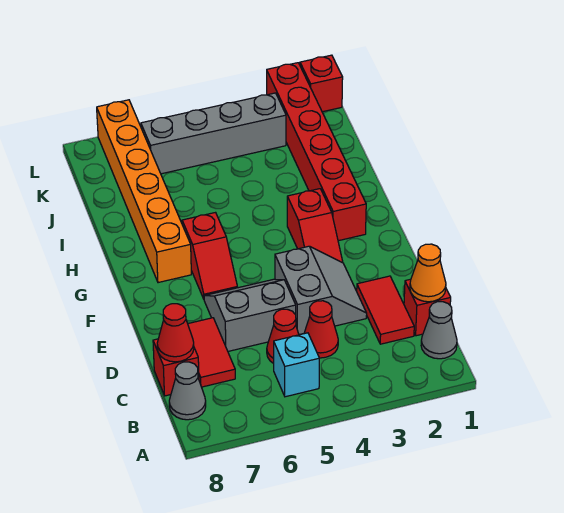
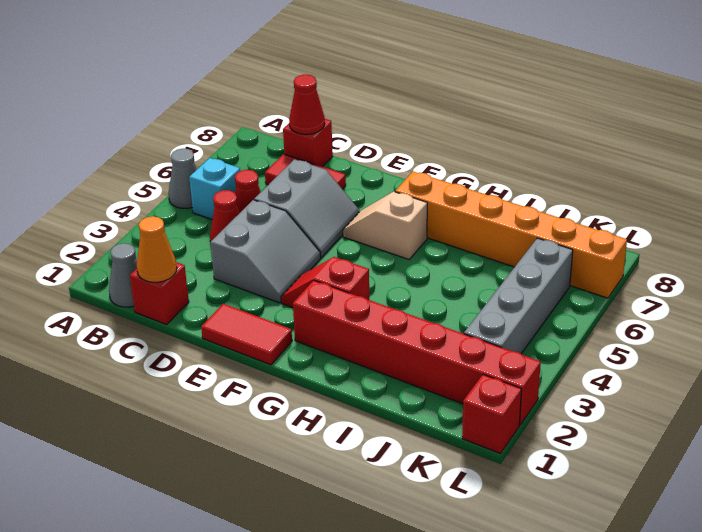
grey 1x1 cone [169,362,206,420] -> grey 1x1 cone moved to [168,149,197,208]
red 1x2 tile [357,276,414,344] -> red 1x2 tile moved to [201,304,292,365]
grey 2x2 slope [275,246,367,335] -> grey 2x2 slope turned to [210,200,321,303]
red 1x2 slope [182,213,238,299] -> tan 1x2 slope [343,191,427,259]

